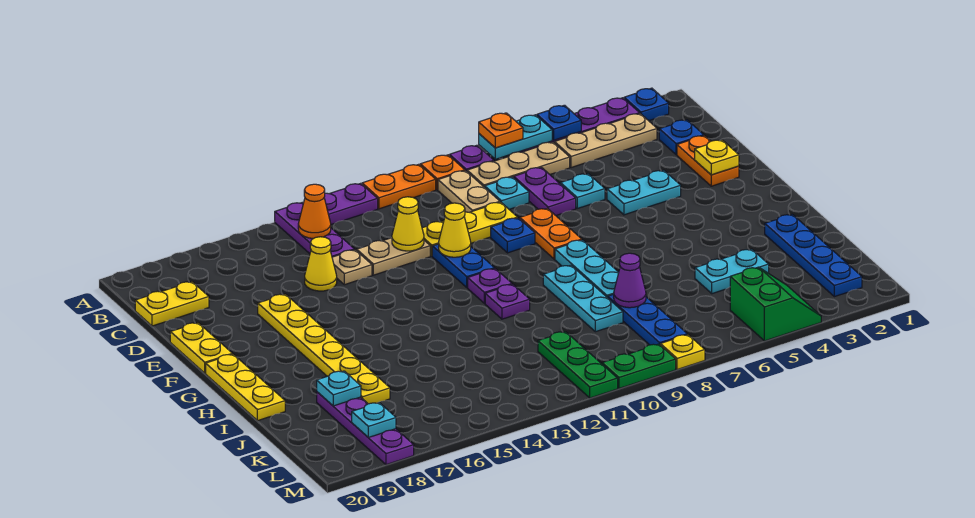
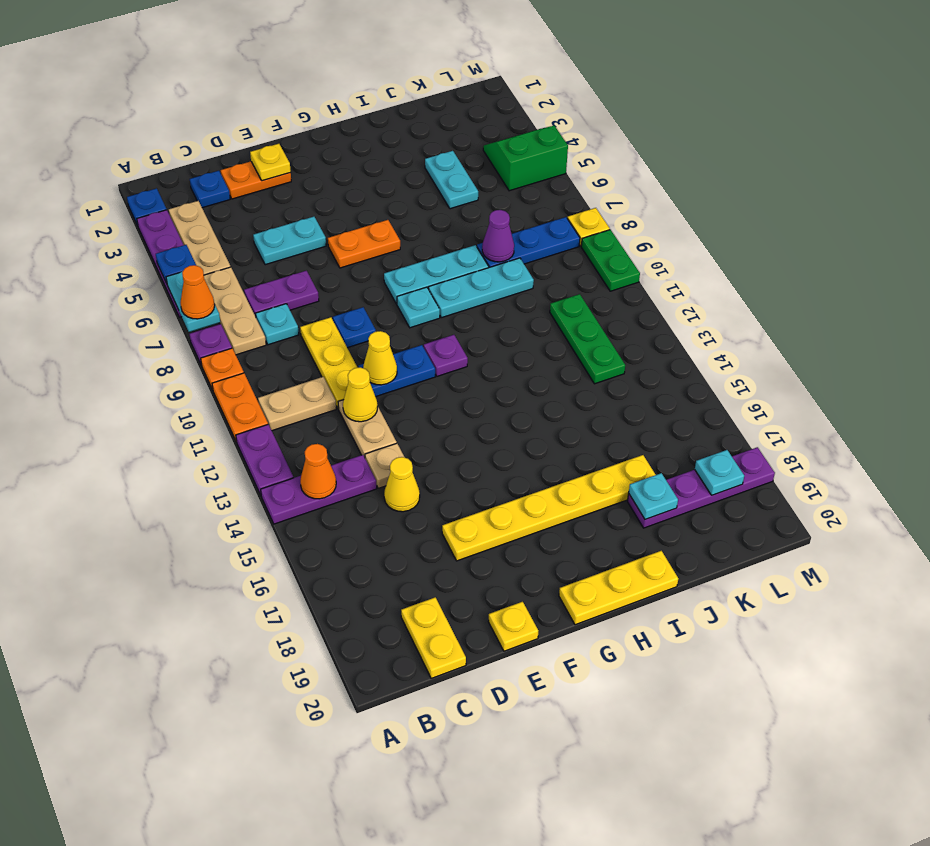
orange 1x1 plate [479,113,523,148] -> orange 1x1 cone [180,265,215,319]
tan 1x2 plate [438,171,500,212] -> tan 1x2 plate moved to [258,377,336,431]
cyan 1x1 plate [560,174,605,208] -> cyan 1x1 plate moved to [397,287,440,328]
cyan 1x2 plate [607,170,681,215] -> cyan 1x2 plate turned to [253,217,326,265]
orange 1x2 plate [520,208,582,259] -> orange 1x2 plate moved to [328,220,400,268]
yellow 1x2 plate [170,323,232,373] -> yellow 1x1 plate [488,602,538,651]
purple 1x1 plate [485,284,530,319] -> none
blue 1x4 plate [765,214,862,297] -> none
green 1x3 plate [538,332,618,398] -> green 1x3 plate turned to [550,294,625,384]

